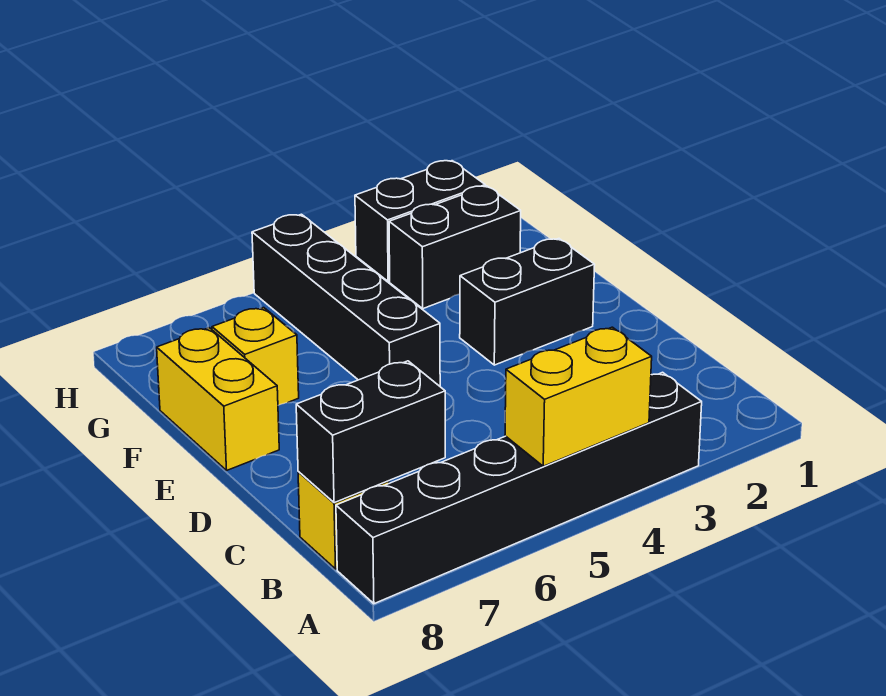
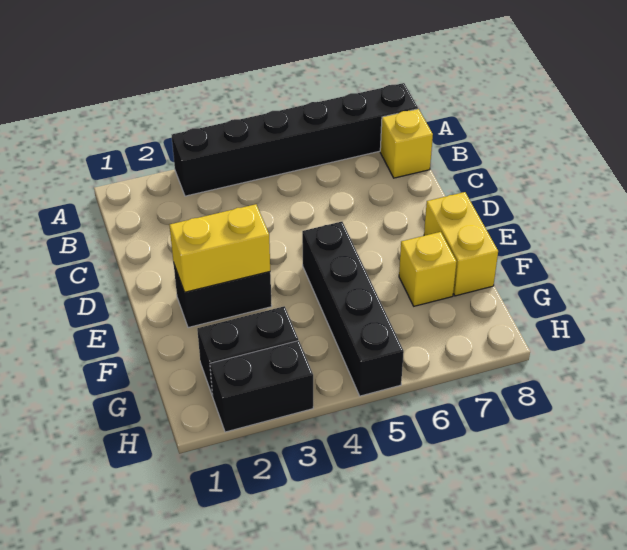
yellow 1x2 brick [505,327,652,466] -> yellow 1x2 brick moved to [170,204,270,292]
black 1x2 brick [296,361,445,503] -> none

